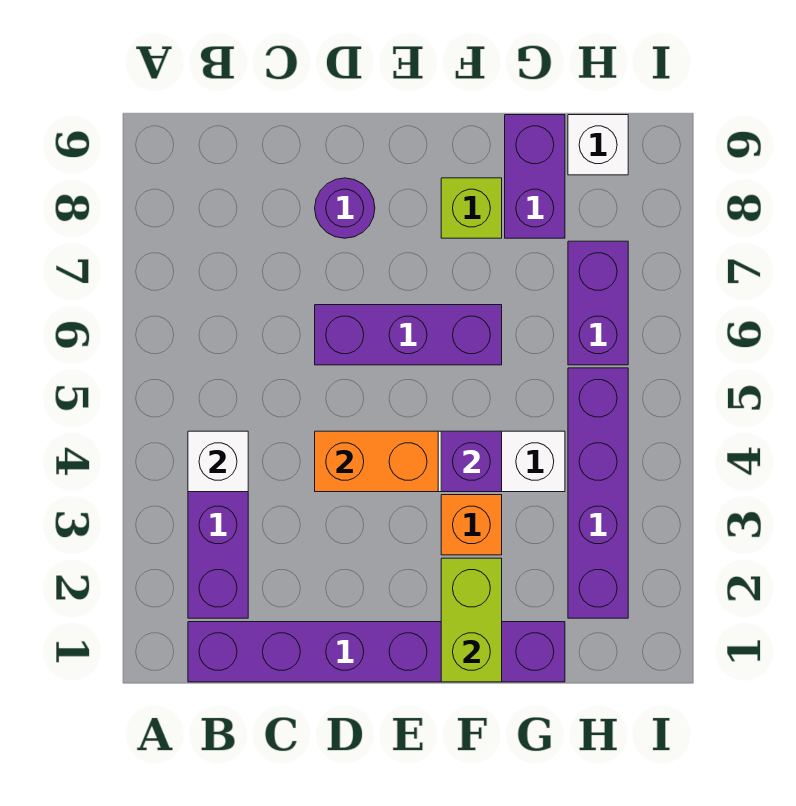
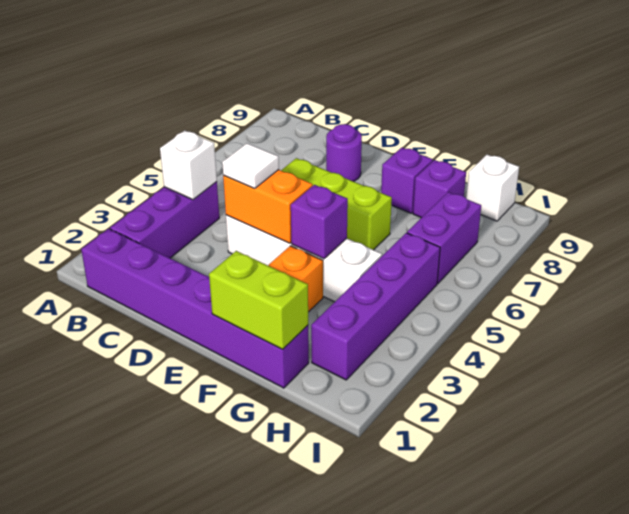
none -> white 1x1 tile [222,143,279,188]
purple 1x3 brick [315,305,502,365] -> lime 1x3 brick [281,158,392,250]
lime 1x2 brick [441,558,502,682] -> lime 1x2 brick turned to [209,251,308,349]
lime 1x1 brick [441,178,502,238] -> purple 1x1 brick [381,148,433,213]
purple 1x2 brick [505,115,565,238] -> purple 1x1 brick [413,160,466,218]

